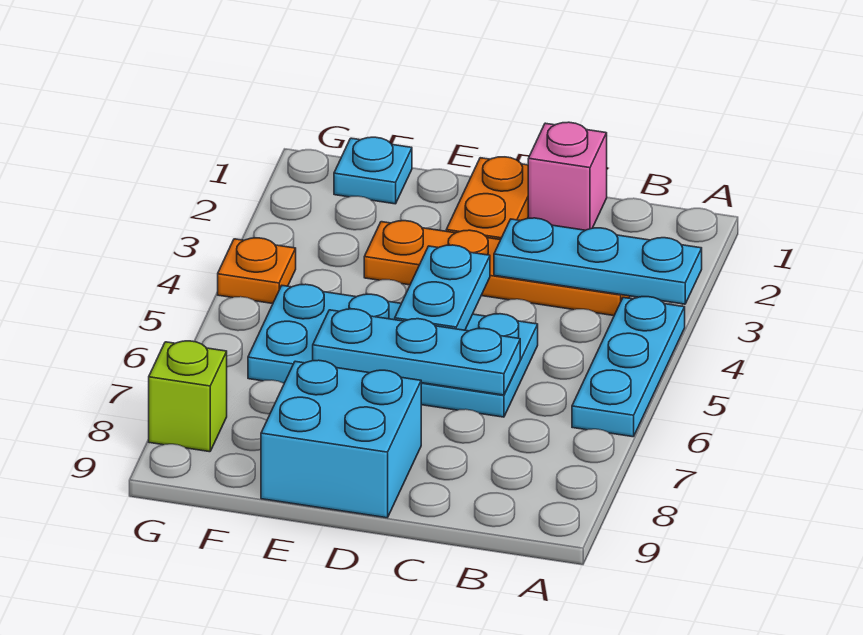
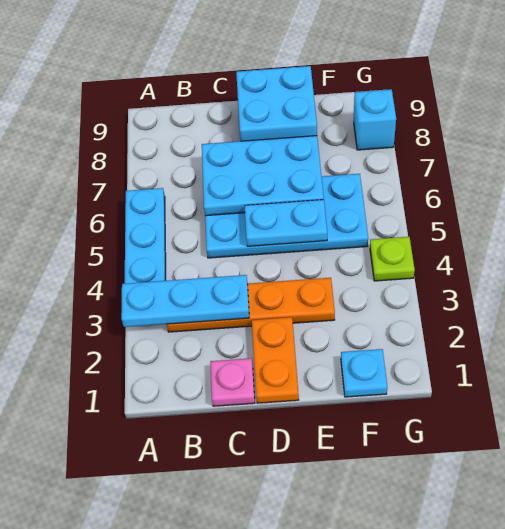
pink 1x1 brick [528,122,607,230] -> pink 1x1 plate [210,358,255,406]
cyan 1x3 plate [313,309,520,395] -> cyan 2x3 plate [202,136,324,216]
cyan 1x2 plate [395,245,490,330] -> cyan 1x2 plate turned to [245,200,327,246]
orange 1x1 plate [218,238,296,304] -> lime 1x1 plate [370,237,415,281]
lime 1x1 brick [149,341,227,452] -> cyan 1x1 brick [354,89,396,150]

